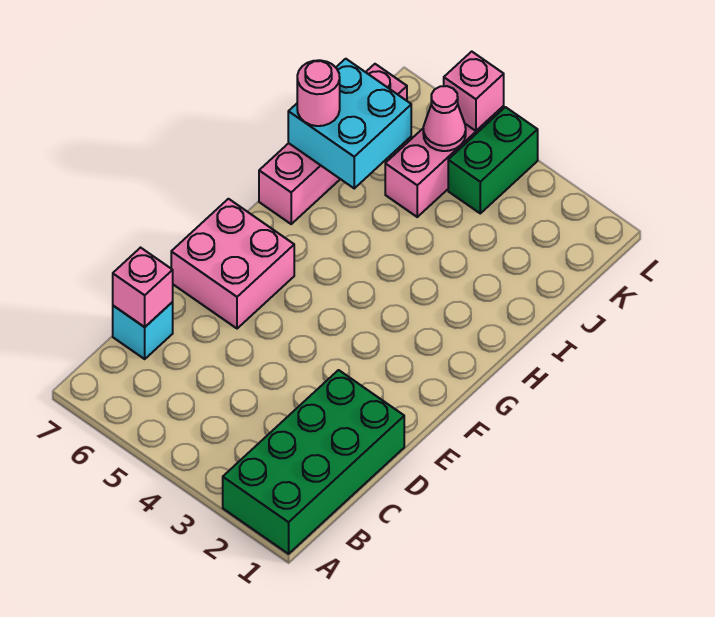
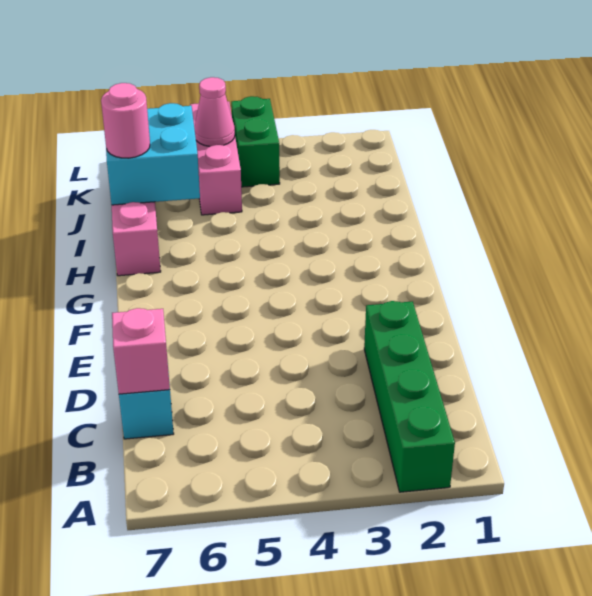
green 2x4 brick [223,370,404,554] -> green 1x4 brick [364,301,455,492]
pink 2x2 brick [171,199,294,329] -> none
pink 1x1 brick [444,52,504,131] -> none

